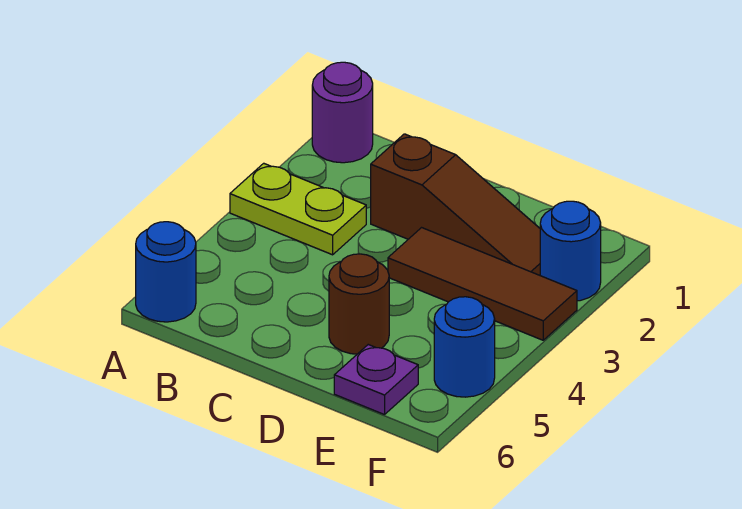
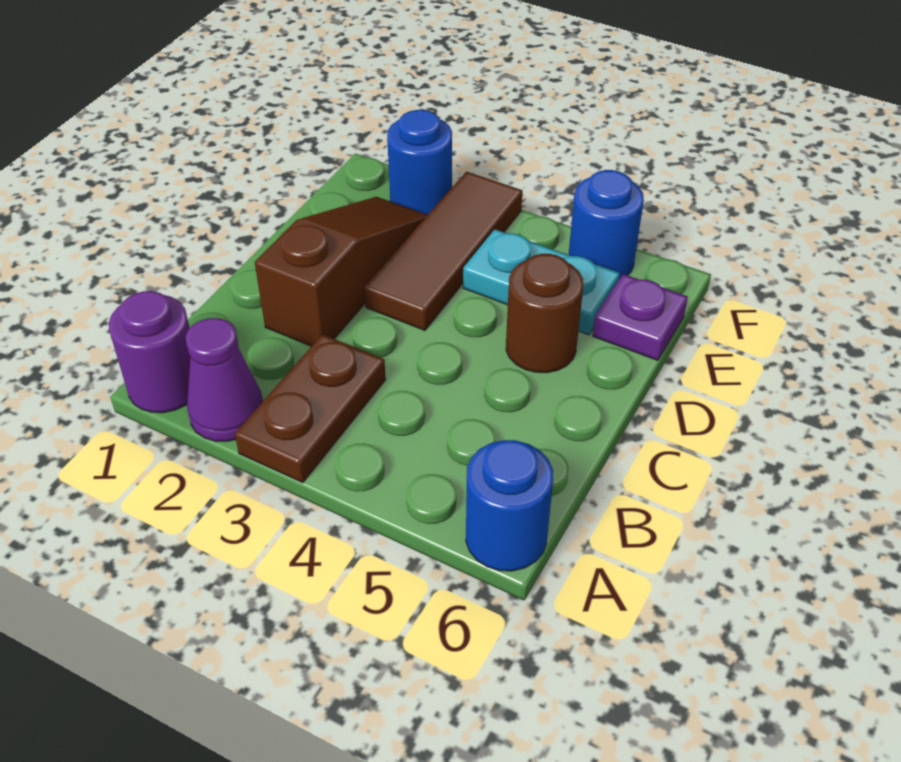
none -> purple 1x1 cone [186,318,263,441]
lime 1x2 plate [230,163,366,255] -> brown 1x2 plate [235,334,386,483]
none -> cyan 1x2 plate [463,229,620,335]

